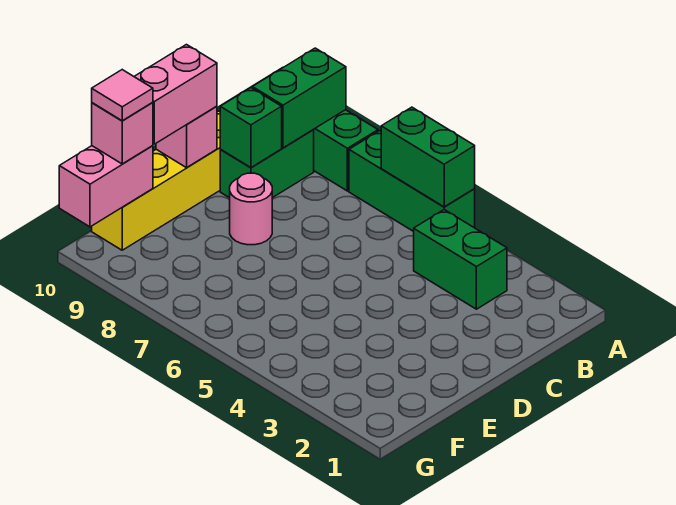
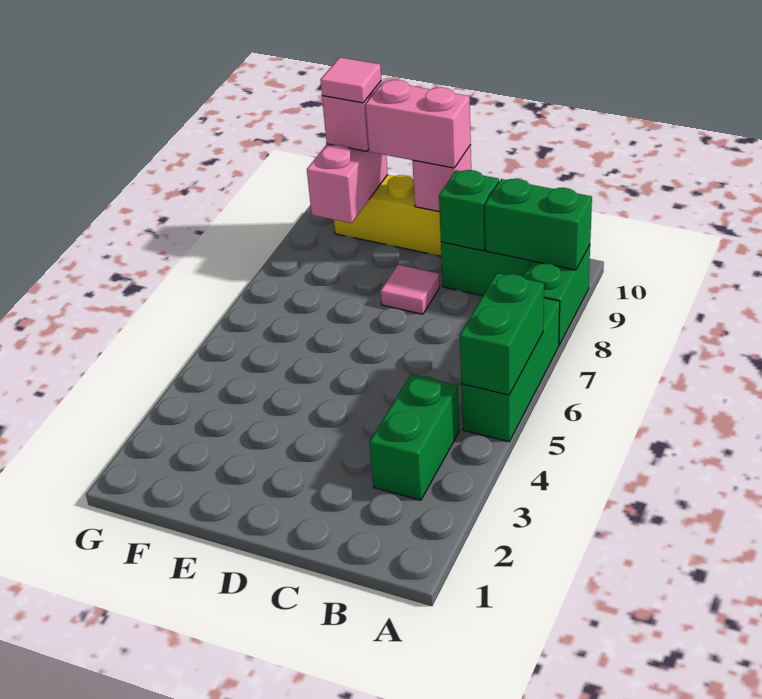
pink 1x1 round brick [230,173,272,245] -> pink 1x1 tile [380,265,440,314]
pink 1x2 brick [59,146,153,227] -> pink 1x2 brick turned to [307,144,388,223]

